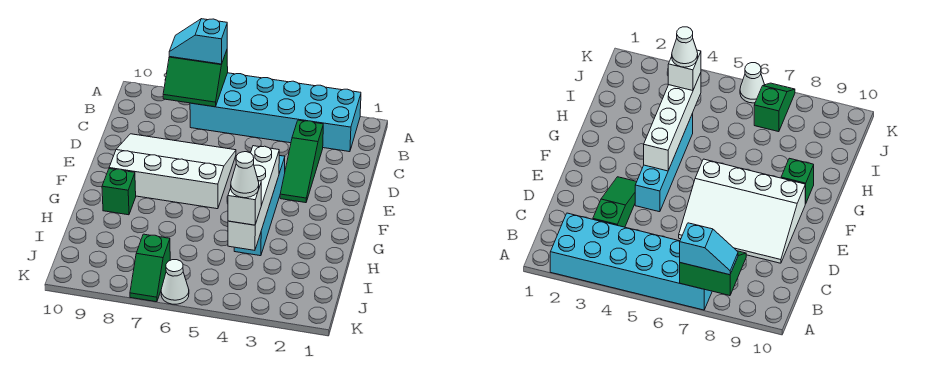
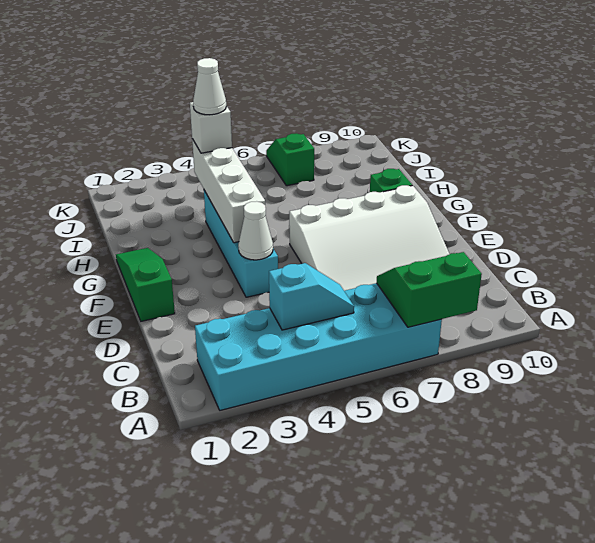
cyan 1x2 slope [169,19,227,64] -> cyan 1x2 slope moved to [269,263,354,330]
green 1x3 slope [280,120,323,203] -> green 1x3 slope moved to [116,248,175,321]
white 1x1 cone [161,260,189,304] -> white 1x1 cone moved to [238,201,273,260]

